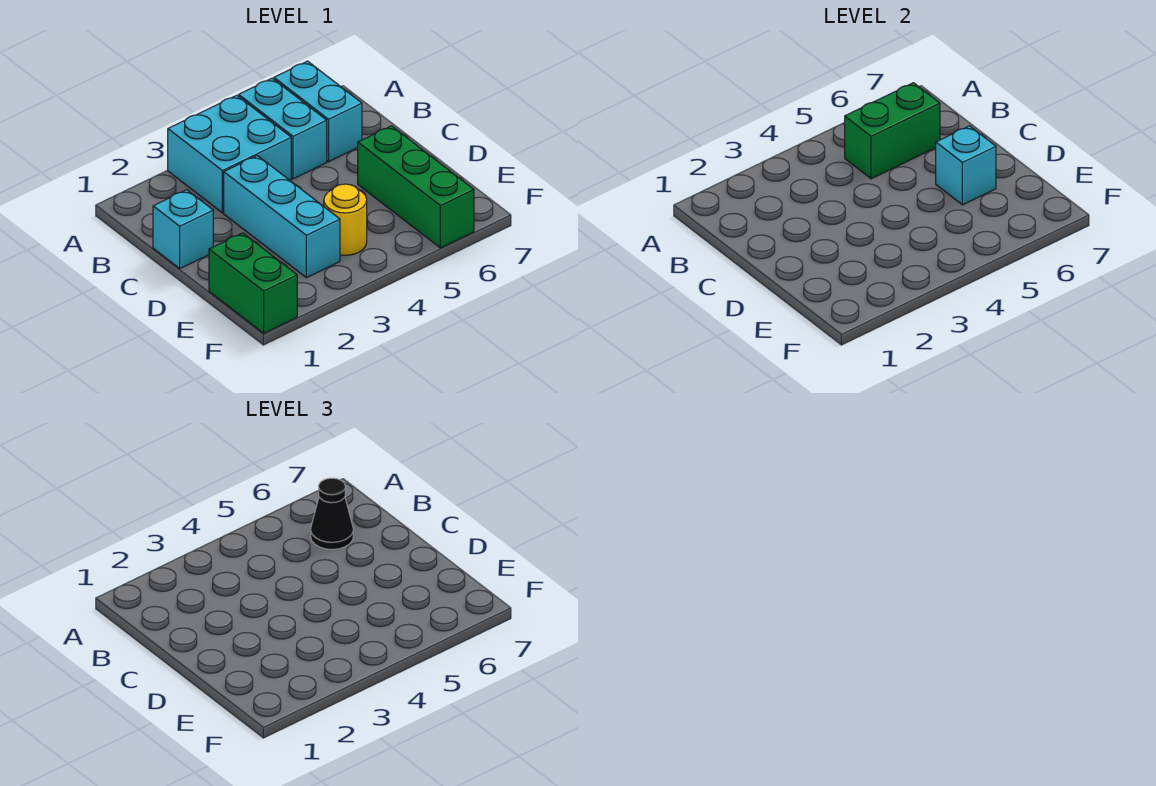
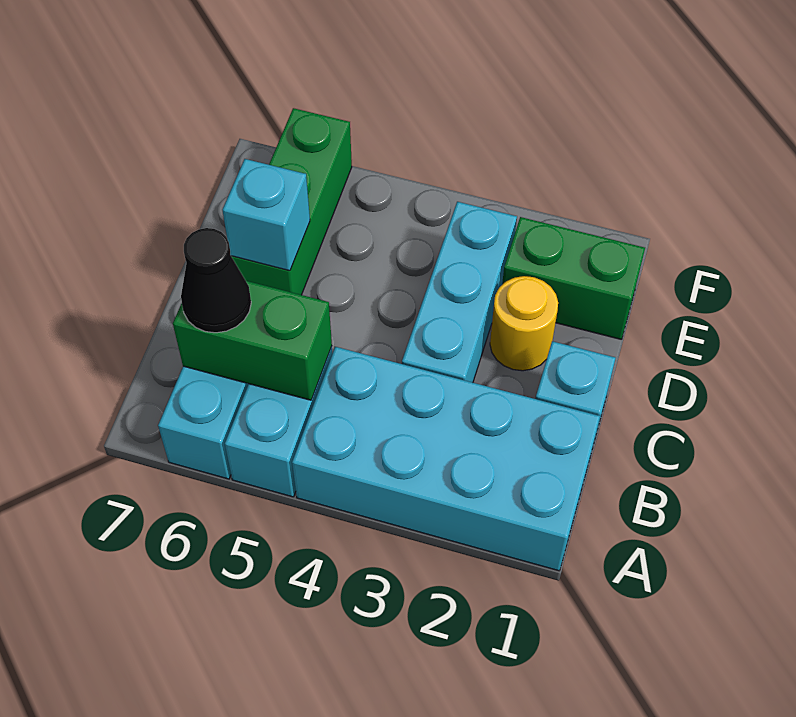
cyan 2x2 brick [168,95,291,213] -> cyan 2x4 brick [292,347,600,571]
green 1x2 brick [209,233,297,333] -> green 1x2 brick turned to [502,217,645,339]
yellow 1x1 round brick [324,184,367,255] -> yellow 1x1 round brick moved to [490,276,558,371]

